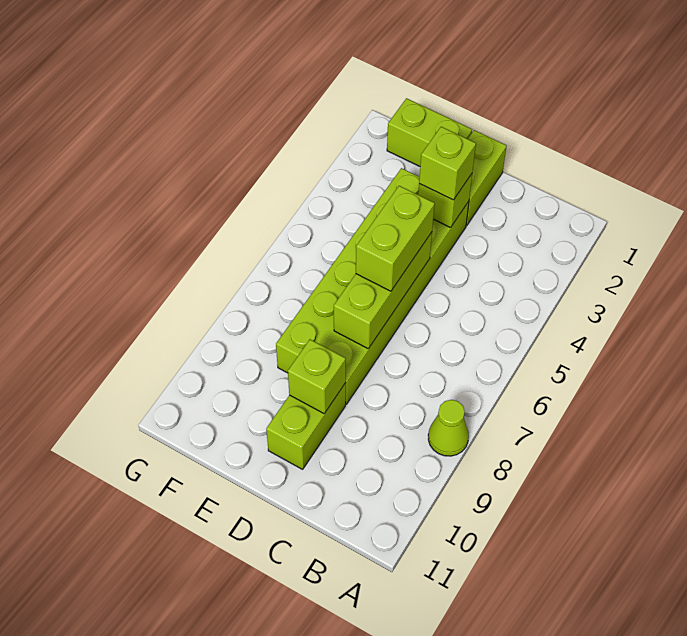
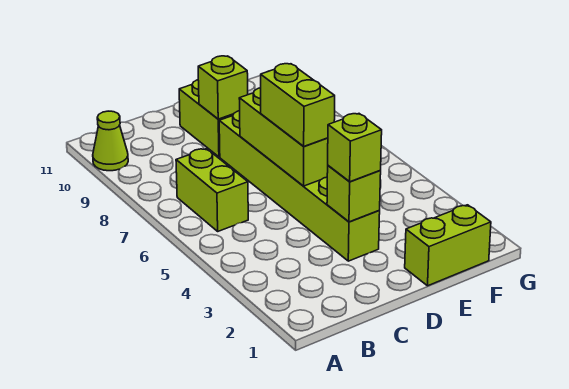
lime 1x1 cone [428,400,469,456] -> lime 1x1 cone moved to [93,111,128,171]
lime 1x2 brick [466,130,507,226] -> lime 1x2 brick moved to [176,149,248,231]
lime 2x6 brick [276,168,469,404] -> lime 1x6 brick [219,111,380,261]

